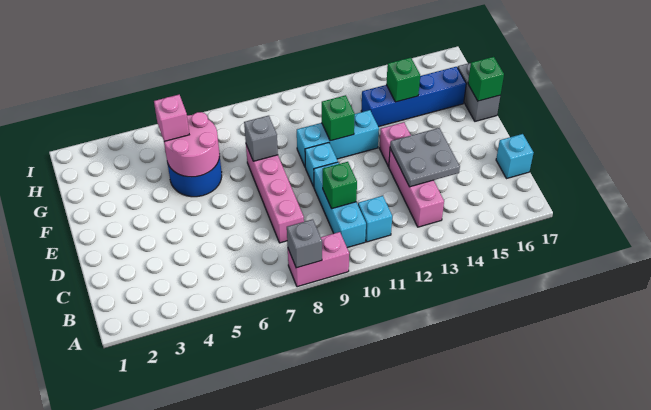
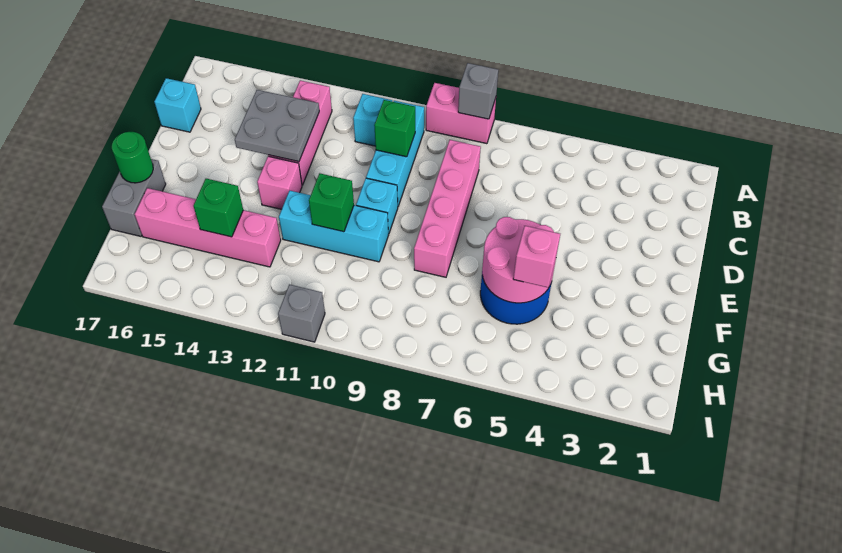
grey 1x1 brick [244,116,278,161] -> grey 1x1 brick moved to [278,284,325,342]
green 1x1 brick [468,57,504,101] -> green 1x1 round brick [112,132,153,183]
blue 1x4 brick [361,67,466,127] -> pink 1x4 brick [135,188,281,267]

